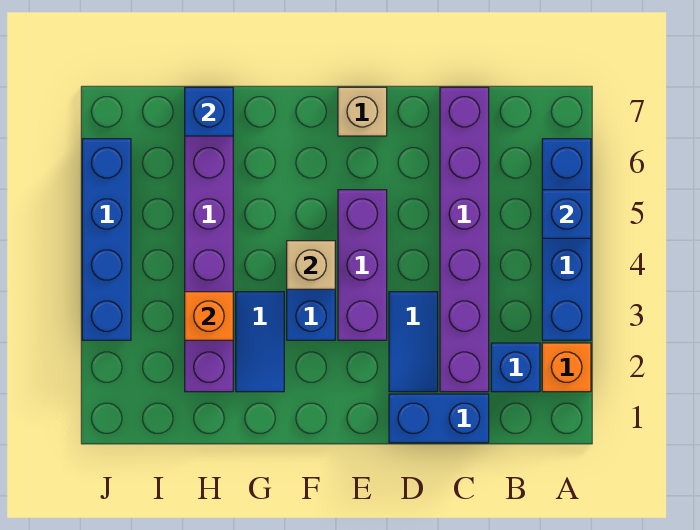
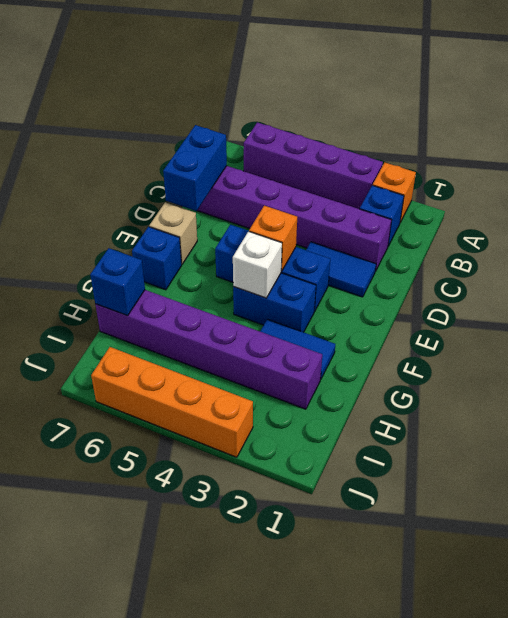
blue 1x4 brick [542,139,591,340] -> purple 1x4 brick [244,122,383,209]
blue 1x1 brick [542,190,591,238] -> blue 1x1 brick moved to [132,227,182,290]
blue 1x2 brick [389,394,489,443] -> blue 1x2 brick moved to [163,125,227,211]
purple 1x3 brick [338,190,387,340] -> blue 1x3 brick [215,225,330,311]
tan 1x1 brick [287,241,335,289] -> white 1x1 brick [233,231,282,298]
orange 1x1 brick [185,292,233,340] -> orange 1x1 brick moved to [249,206,297,271]
blue 1x4 brick [82,139,131,340] -> orange 1x4 brick [91,347,253,457]

